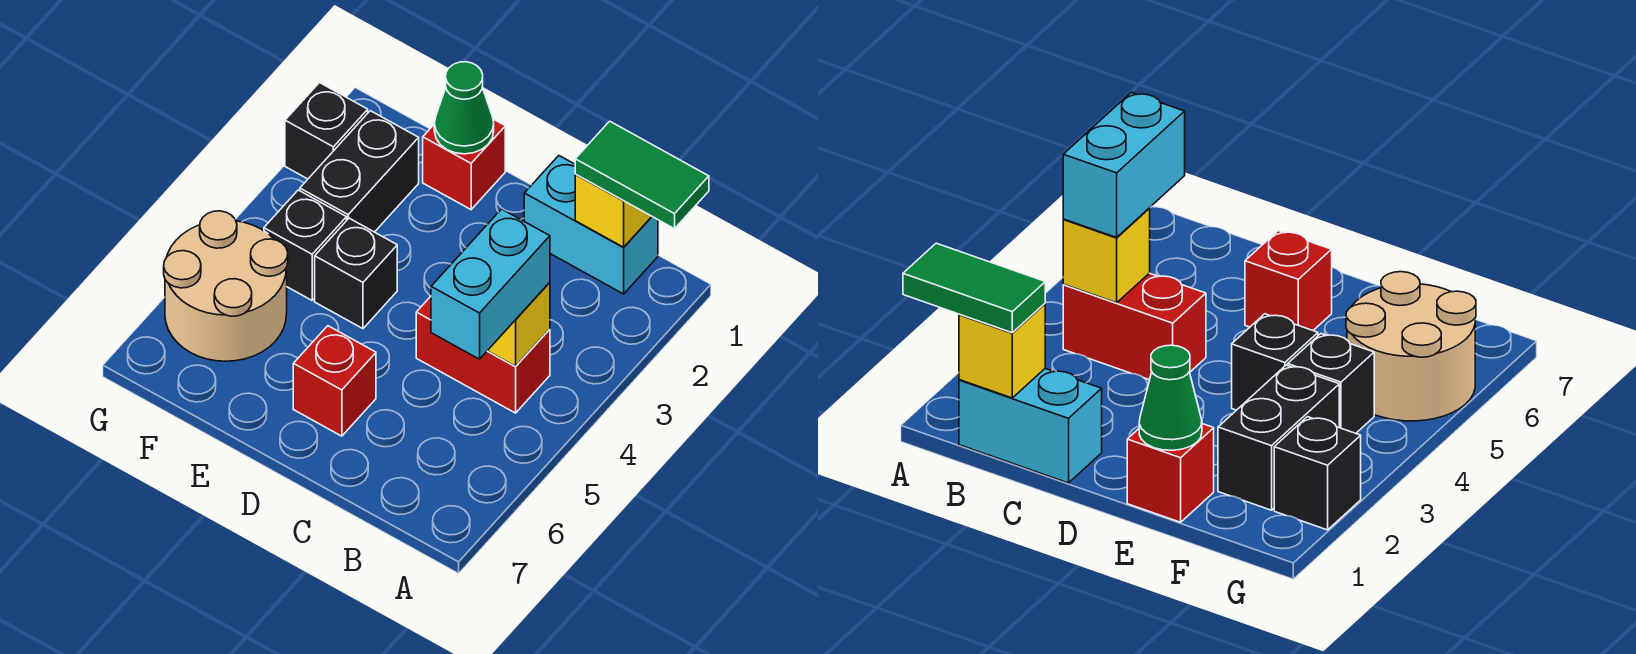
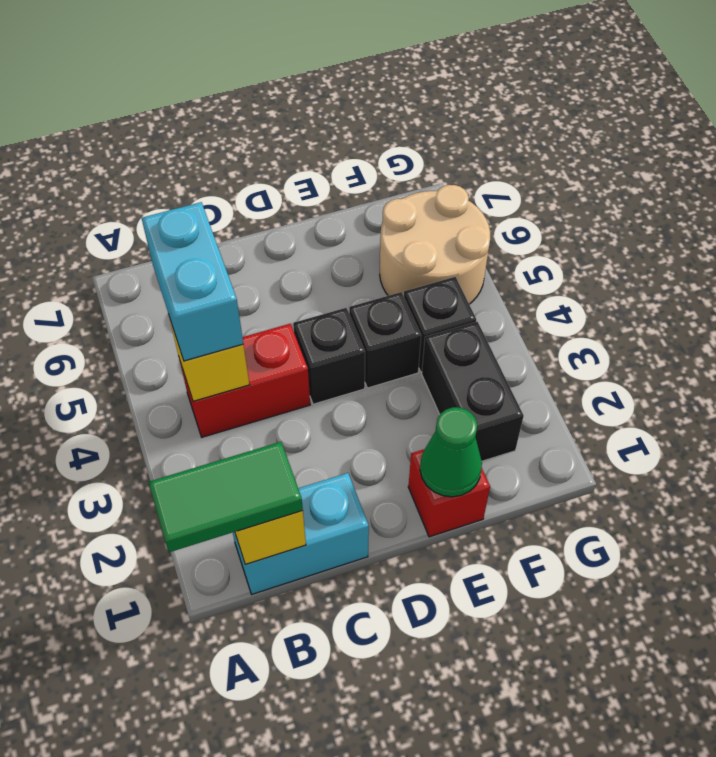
red 1x1 brick [293,326,376,436] -> none
black 1x1 brick [285,83,368,179] -> black 1x1 brick moved to [293,308,365,404]

